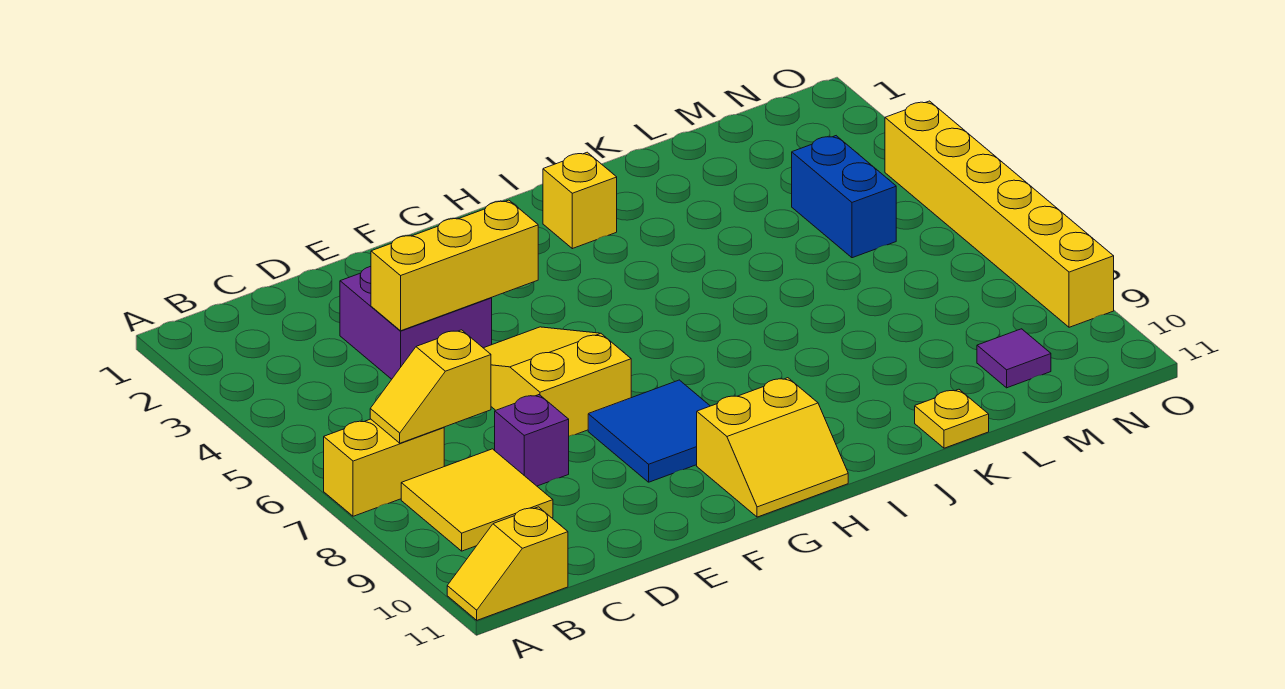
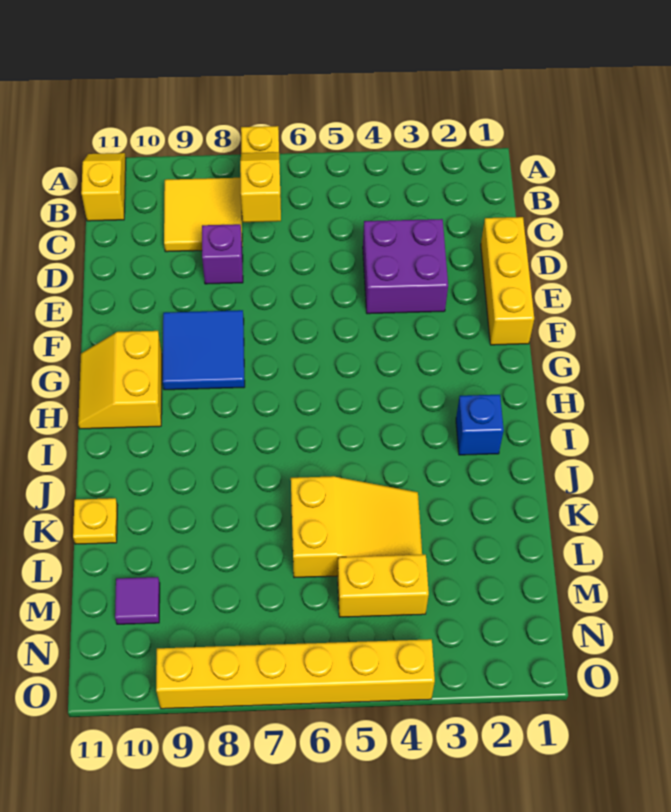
yellow 1x3 brick [371,200,538,331] -> yellow 1x3 brick moved to [481,217,534,345]
yellow 2x3 slope [484,327,631,436] -> yellow 2x3 slope moved to [291,476,422,578]
yellow 1x1 brick [543,152,617,249] -> blue 1x1 brick [456,395,504,455]
blue 1x2 brick [792,136,896,258] -> yellow 1x2 brick [338,555,429,617]

